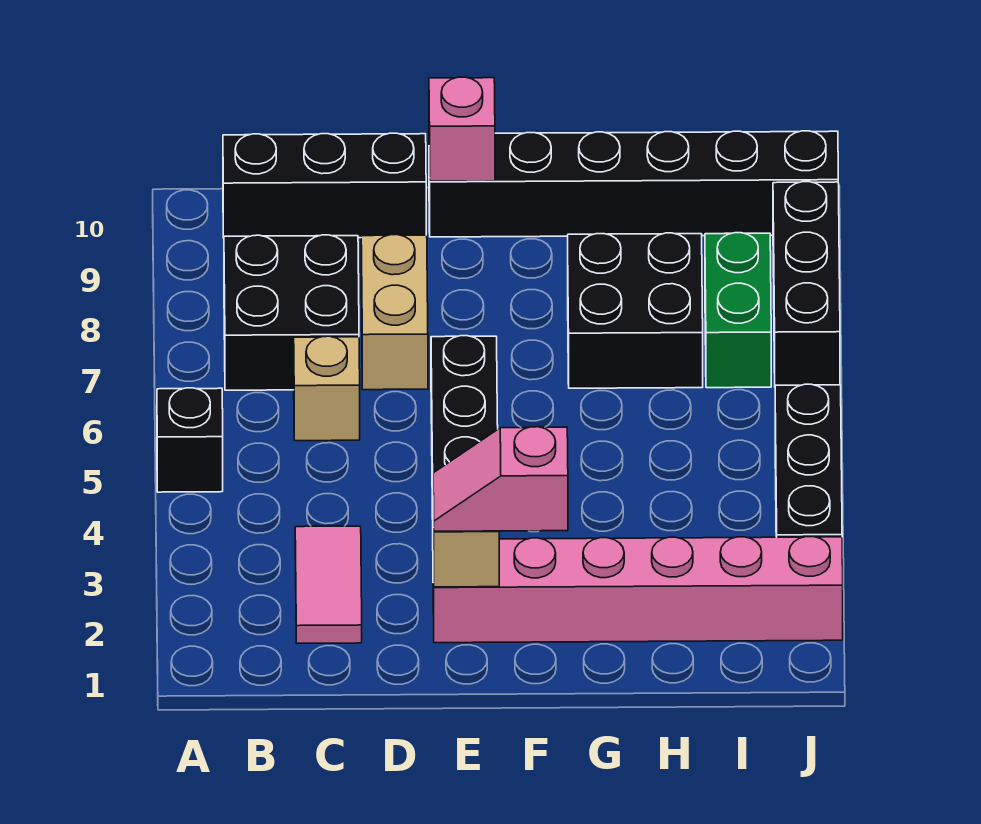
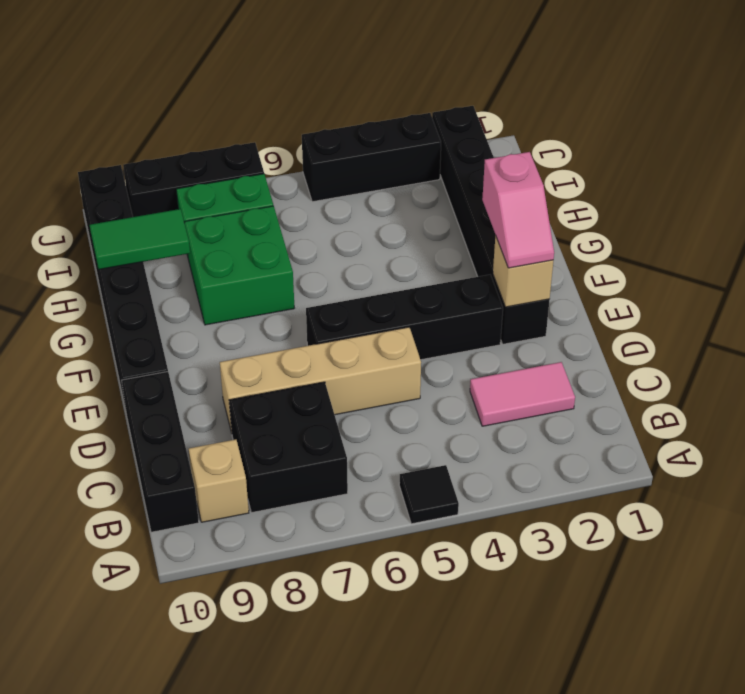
black 1x1 brick [157,388,223,492] -> black 1x1 tile [399,465,459,524]
tan 1x1 brick [294,336,360,441] -> tan 1x1 brick moved to [189,439,249,522]
tan 1x2 brick [361,235,428,390] -> tan 1x4 brick [220,327,421,433]
pink 1x6 brick [433,537,843,643] -> black 1x6 brick [432,106,550,344]
pink 1x1 brick [429,77,495,181] -> none
black 2x2 brick [568,233,703,388] -> green 2x2 brick [184,206,294,325]
none -> green 1x2 tile [90,209,190,270]

